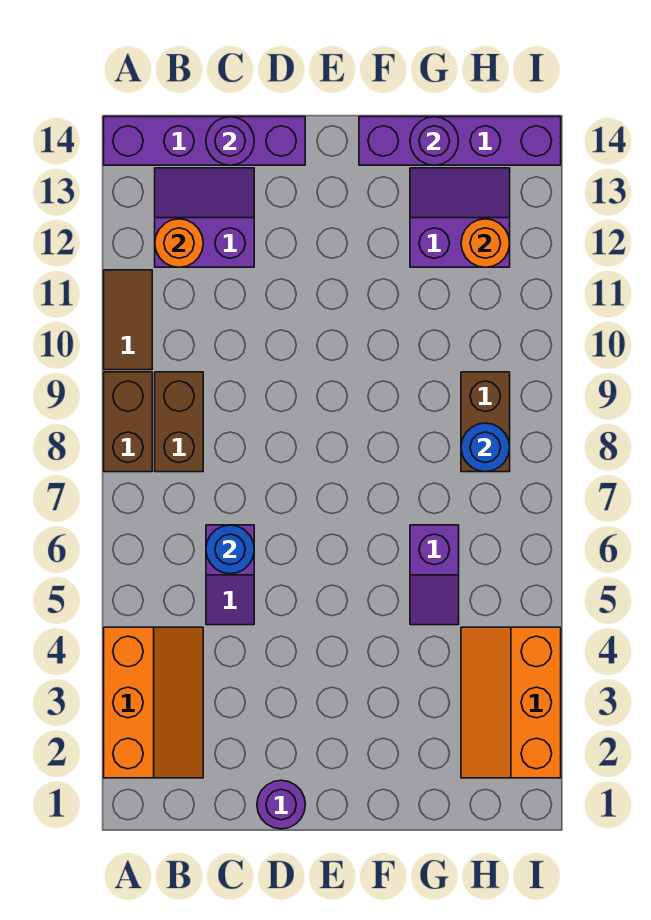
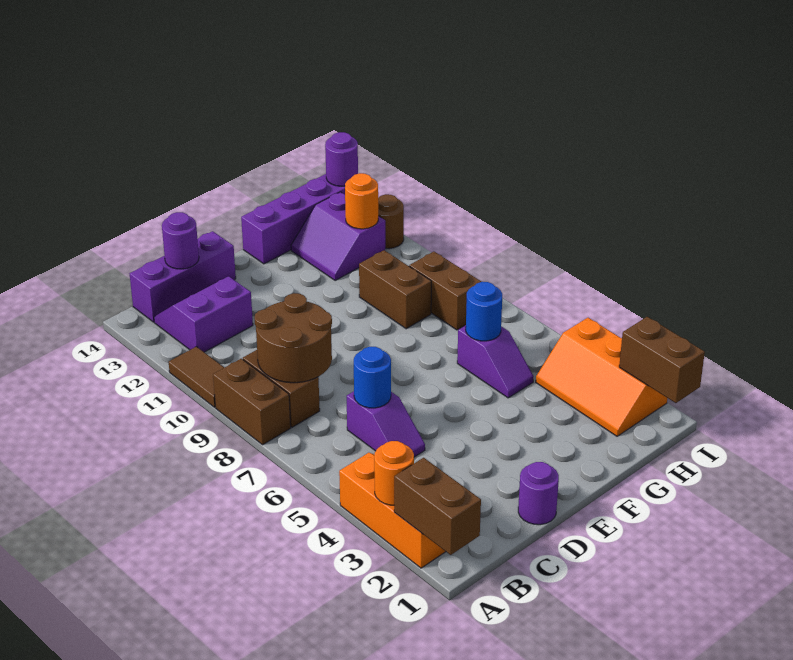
none -> brown 1x2 brick [394,458,481,555]
purple 1x4 brick [104,117,305,165] -> purple 1x3 brick [130,231,236,322]
none -> brown 2x2 round brick [254,293,332,383]
orange 1x1 round brick [155,219,203,267] -> orange 1x1 round brick moved to [374,441,414,505]
none -> brown 1x2 brick [359,250,432,329]
purple 2x2 slope [410,168,510,267] -> purple 2x2 slope turned to [291,192,385,280]
purple 1x1 round brick [410,117,459,165] -> purple 1x1 round brick moved to [325,132,358,186]
blue 1x1 round brick [461,423,510,472] -> blue 1x1 round brick moved to [466,282,502,341]
none -> brown 1x2 brick [619,317,705,403]
none -> brown 1x1 round brick [378,194,404,249]

